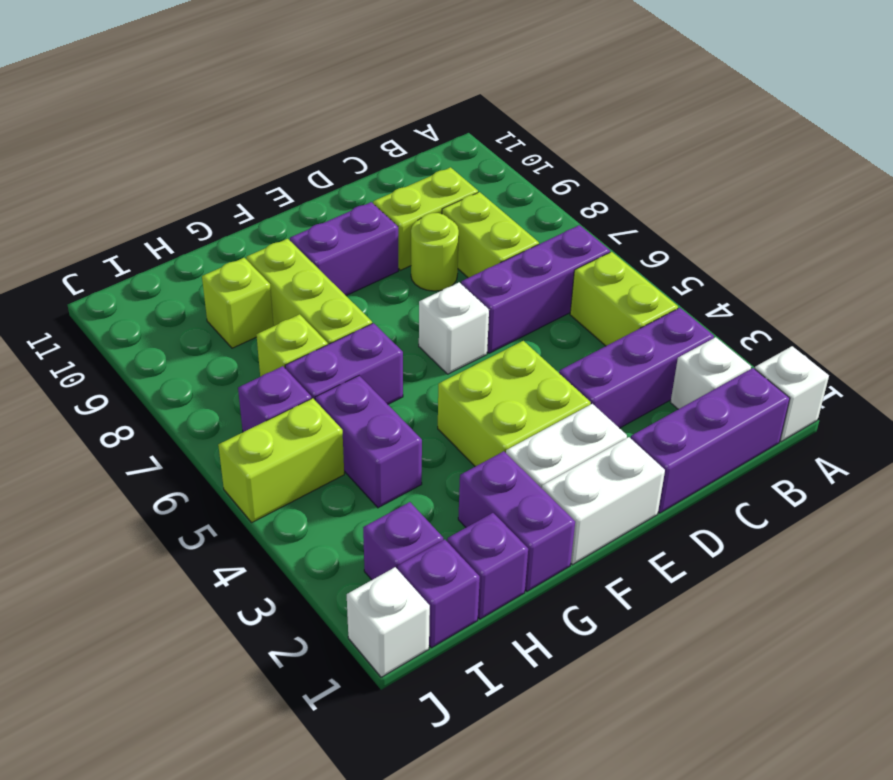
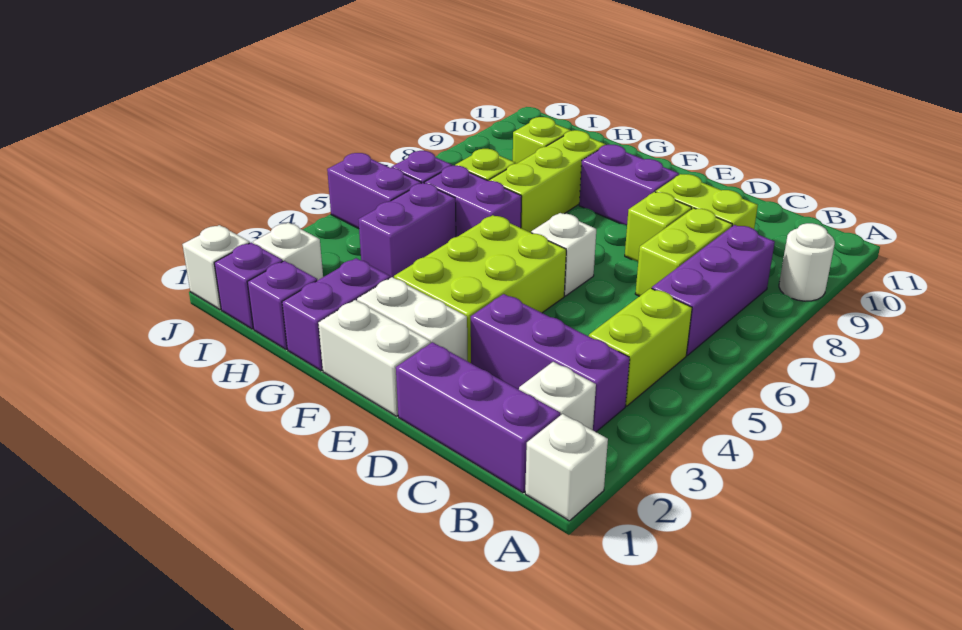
none -> white 1x1 round brick [779,223,835,301]
purple 1x3 brick [461,225,610,353] -> purple 1x3 brick turned to [652,225,775,355]
lime 1x1 round brick [411,213,459,291] -> lime 1x1 brick [625,192,692,261]
lime 2x2 brick [438,341,591,467] -> lime 2x3 brick [394,215,566,363]
purple 1x1 brick [363,502,443,580] -> white 1x1 brick [253,223,323,281]
lime 1x2 brick [218,398,344,522] -> purple 1x2 brick [327,153,421,229]

